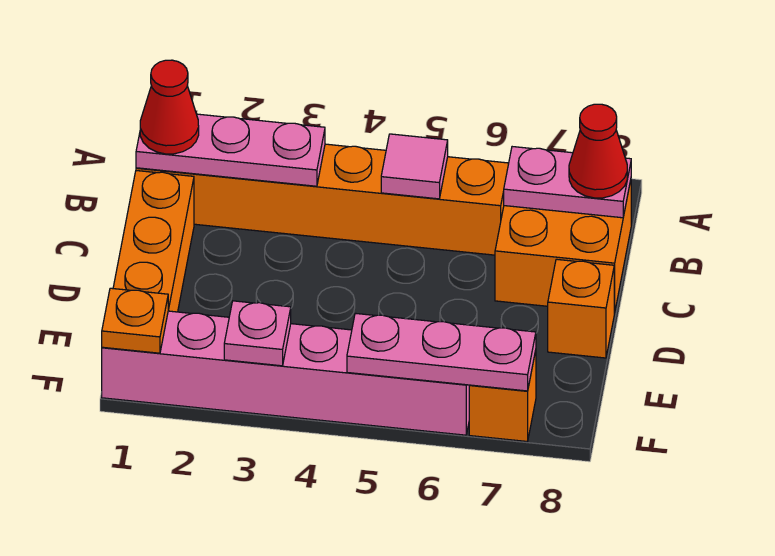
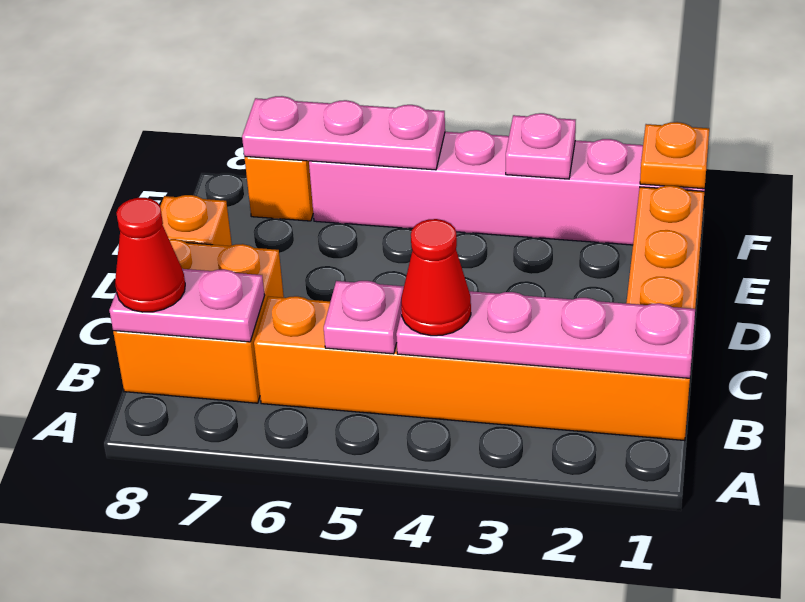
pink 1x3 plate [136,114,325,186] -> pink 1x4 plate [396,291,695,378]
red 1x1 cone [140,60,199,154] -> red 1x1 cone moved to [401,219,471,336]
pink 1x1 tile [381,134,448,199] -> pink 1x1 plate [324,281,404,354]

